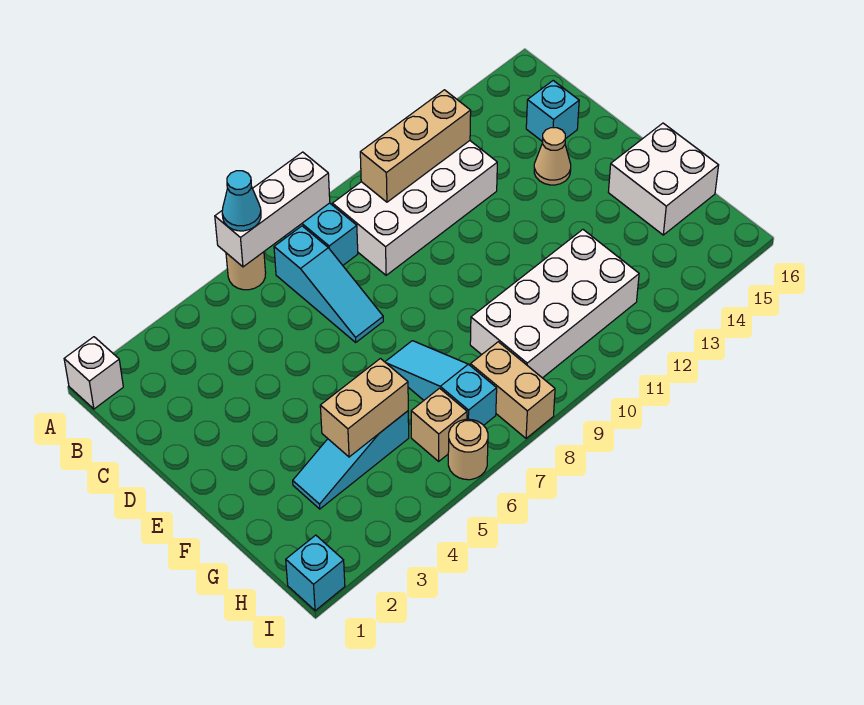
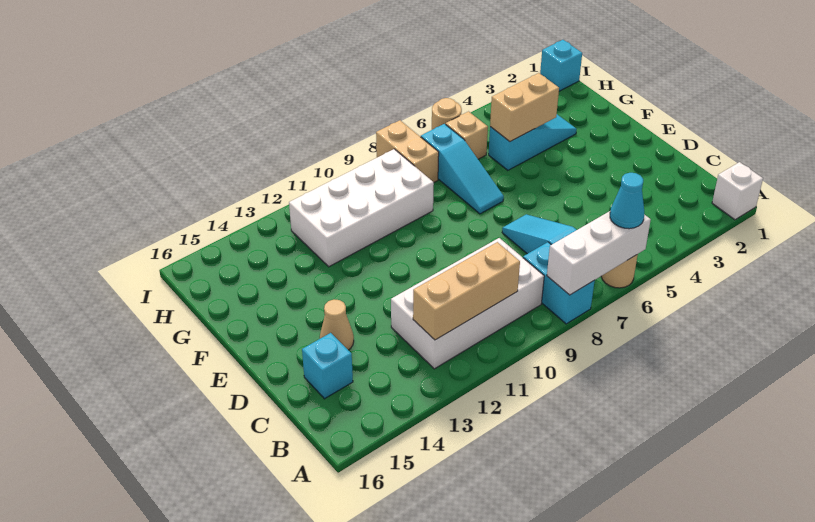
white 2x2 brick [608,123,719,235] -> none

